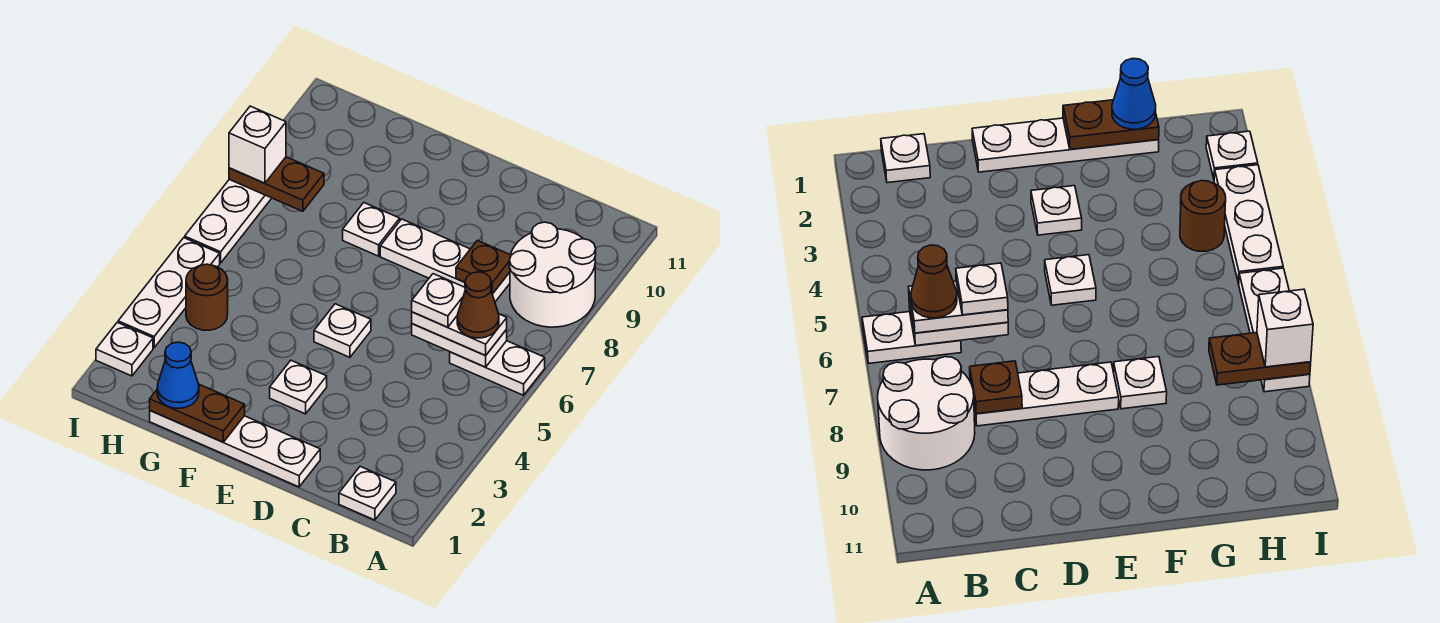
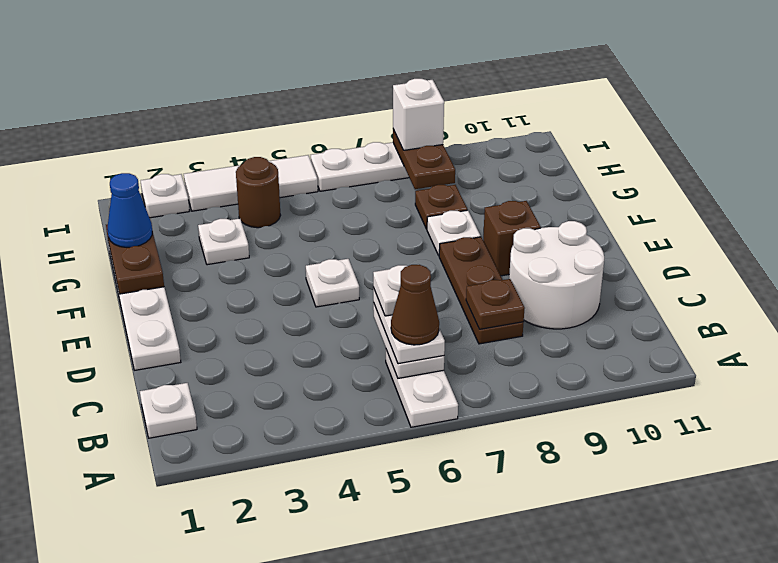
white 2x2 round brick [509,222,596,327] -> white 2x2 round brick moved to [509,221,604,329]
white 1x3 plate [380,219,510,302] -> brown 1x3 plate [439,237,524,344]
white 1x1 plate [270,361,327,414] -> white 1x1 plate moved to [198,219,249,265]
none -> brown 1x1 brick [483,201,541,276]
none -> brown 1x1 plate [415,185,467,229]
white 1x3 plate [118,238,220,348] -> white 1x3 tile [184,155,318,211]

